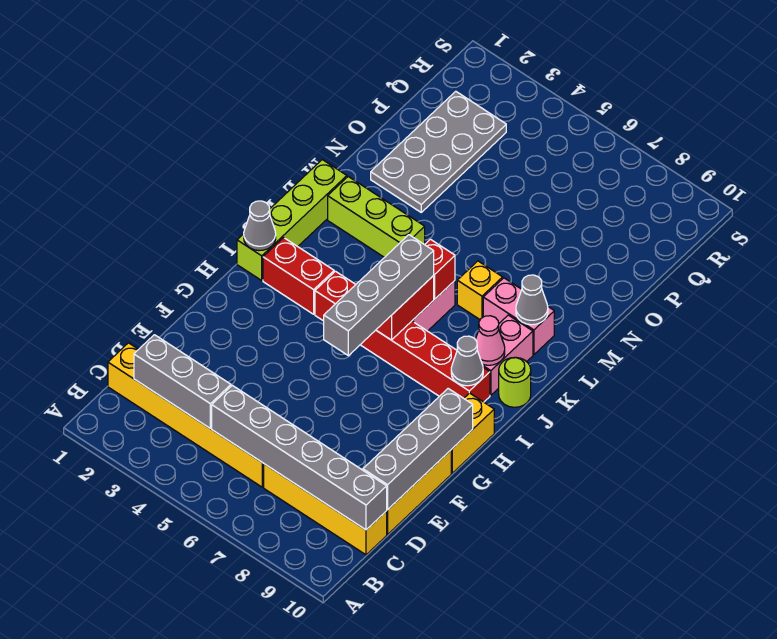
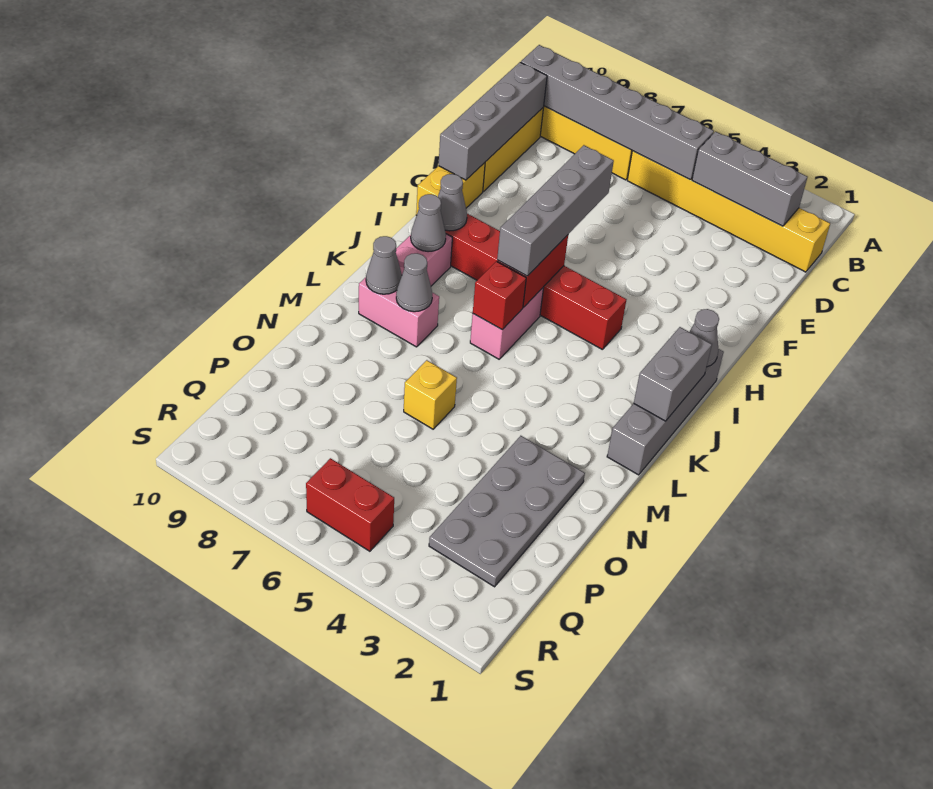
lime 1x4 brick [237,160,347,280] -> grey 1x4 brick [607,349,724,475]
red 1x2 brick [263,238,334,314] -> red 1x2 brick moved to [306,458,394,551]
none -> grey 1x2 brick [634,327,712,421]
pink 1x1 cone [475,316,505,365] -> grey 1x1 cone [411,194,446,252]
lime 1x1 round brick [499,357,531,407] -> none
lime 1x3 brick [328,177,425,258] -> none
yellow 1x1 brick [457,261,503,319] -> yellow 1x1 brick moved to [404,360,457,429]
none -> grey 1x1 cone [396,253,432,312]

